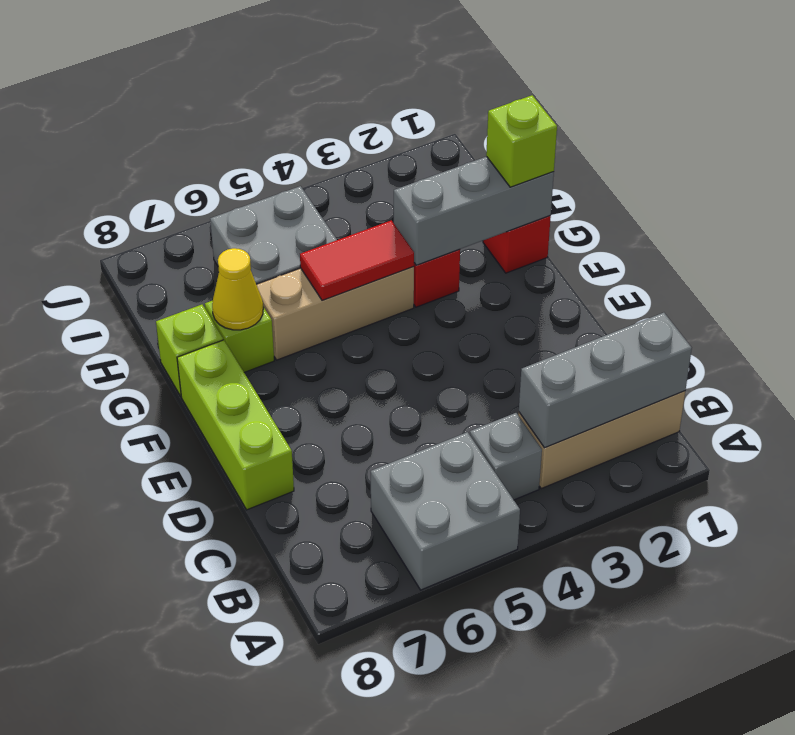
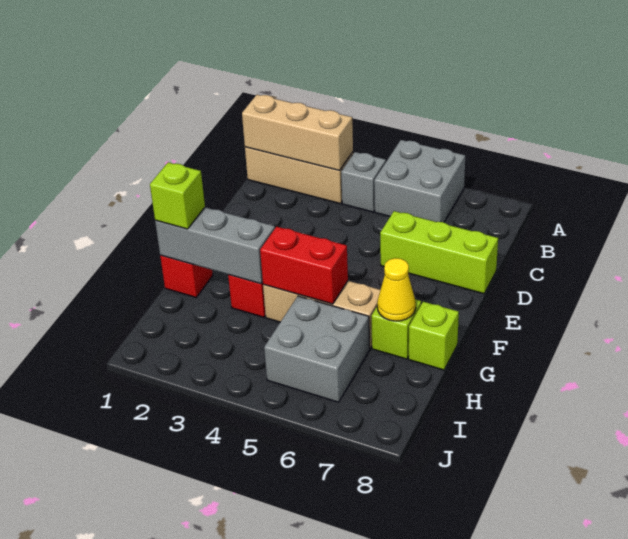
grey 1x3 brick [519,313,692,448] -> tan 1x3 brick [242,95,353,171]
lime 1x3 brick [177,340,294,510] -> lime 1x3 brick turned to [380,211,498,294]
red 1x2 tile [300,220,414,300] -> red 1x2 brick [260,227,348,304]

